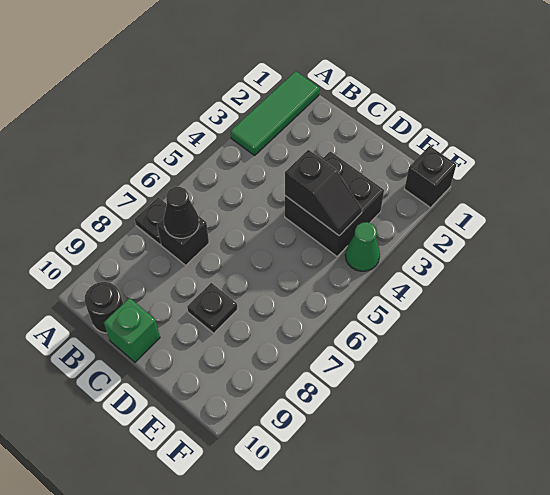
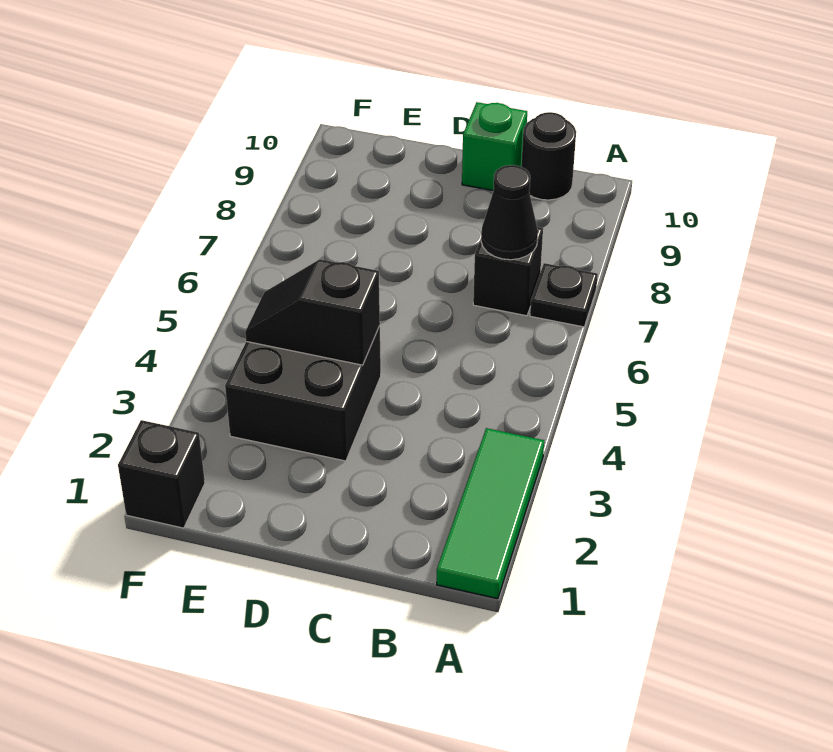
black 1x1 plate [187,283,238,333] -> none
green 1x1 cone [345,222,380,271] -> none

